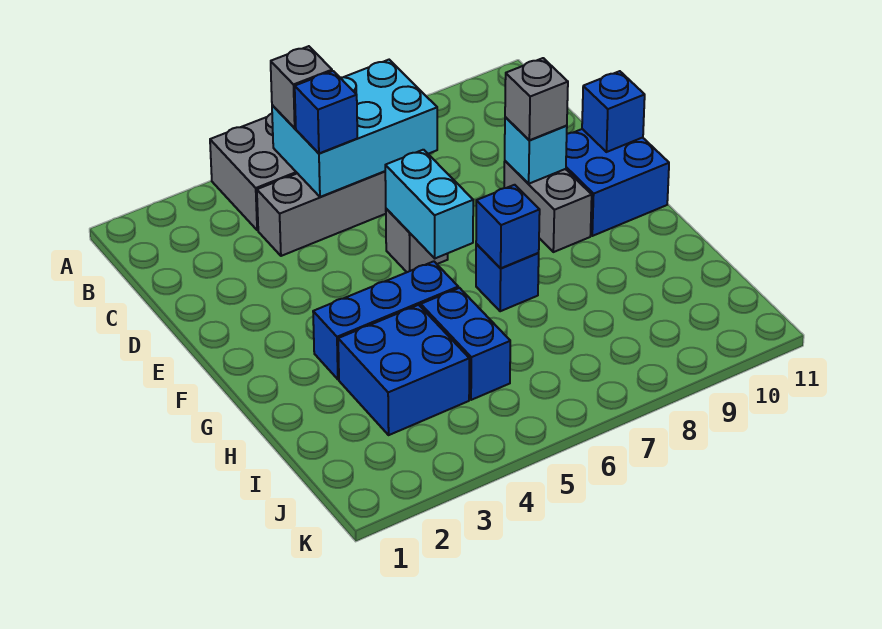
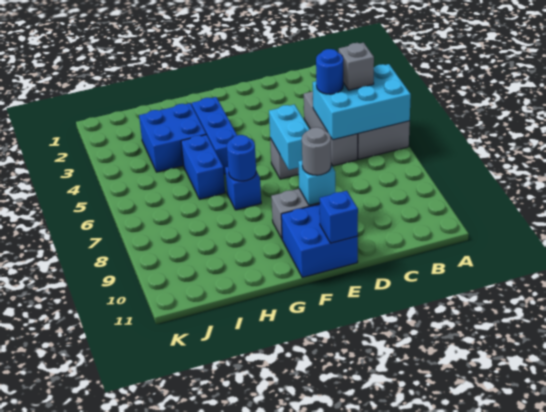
cyan 2x3 brick [272,60,437,197] -> cyan 2x3 brick turned to [313,64,411,140]
blue 1x1 brick [295,71,357,153] -> blue 1x1 round brick [316,49,343,94]
cyan 1x2 brick [385,150,473,258] -> cyan 1x2 brick turned to [269,104,309,170]
grey 1x1 brick [505,58,568,140] -> grey 1x1 round brick [302,127,331,175]
blue 1x1 brick [476,185,540,268] -> blue 1x1 round brick [227,135,256,181]
blue 1x2 brick [421,288,510,400] -> blue 1x2 brick turned to [181,135,225,199]

